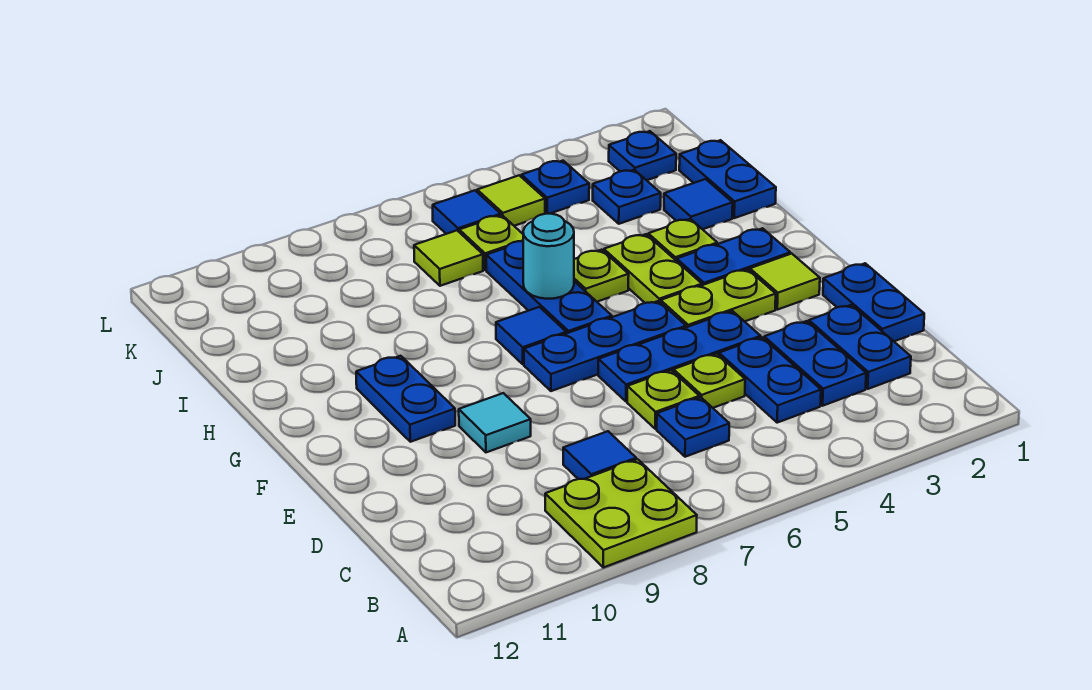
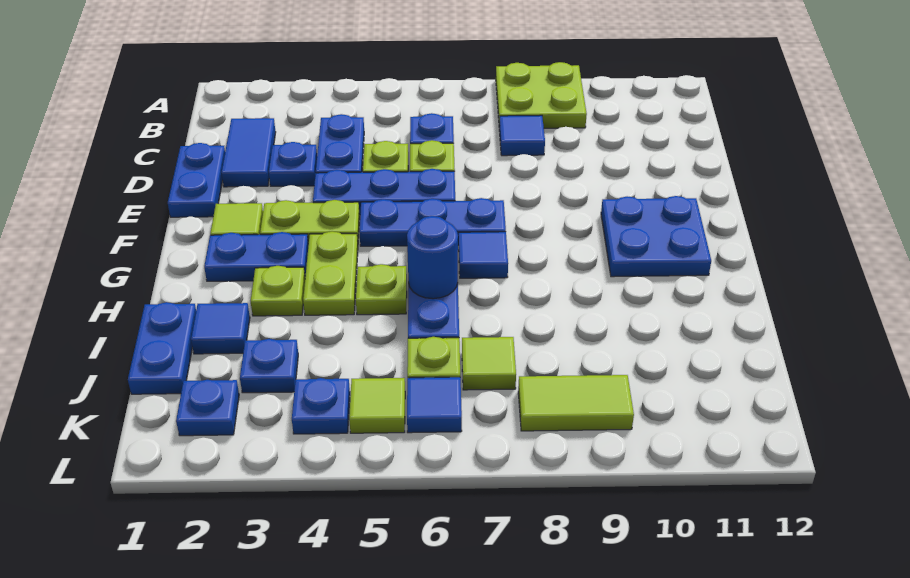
blue 1x2 plate [809,305,911,389] -> blue 1x2 tile [222,118,276,187]
blue 1x2 plate [764,321,866,406] -> blue 1x1 plate [269,142,317,186]
cyan 1x1 tile [459,393,531,452] -> none
blue 1x2 plate [356,356,455,442] -> blue 2x2 plate [601,196,711,277]
cyan 1x1 round brick [523,214,574,299] -> blue 1x1 round brick [407,216,458,299]
none -> lime 1x2 tile [518,375,634,431]

